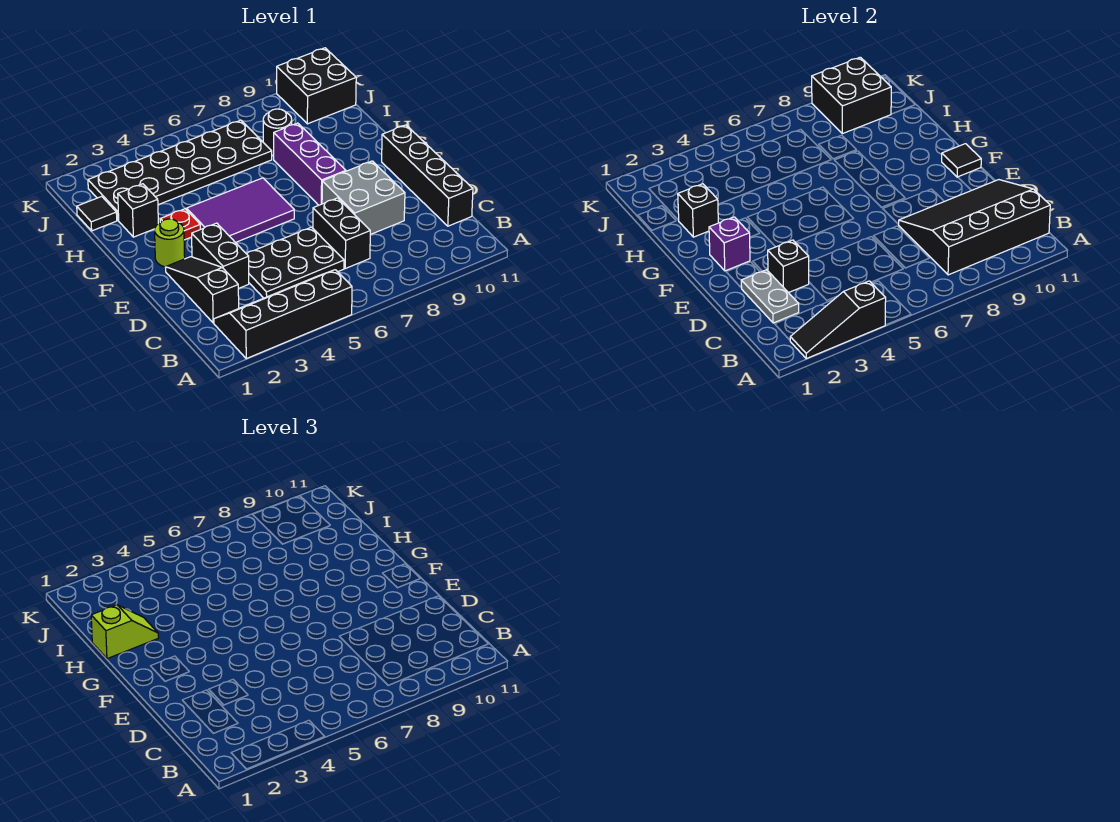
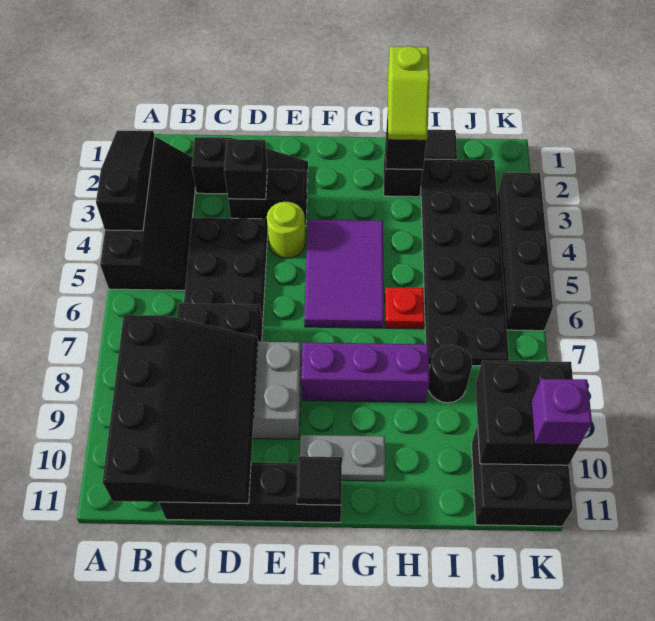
grey 1x2 plate [741,270,799,323] -> grey 1x2 plate moved to [300,435,385,481]
lime 1x1 round brick [155,219,185,267] -> lime 1x1 round brick moved to [267,201,305,258]
purple 1x1 brick [709,217,750,271] -> purple 1x1 brick moved to [531,379,592,445]
red 1x1 plate [160,209,200,240] -> red 1x1 plate moved to [385,287,425,329]
none -> black 1x4 brick [497,172,553,331]

